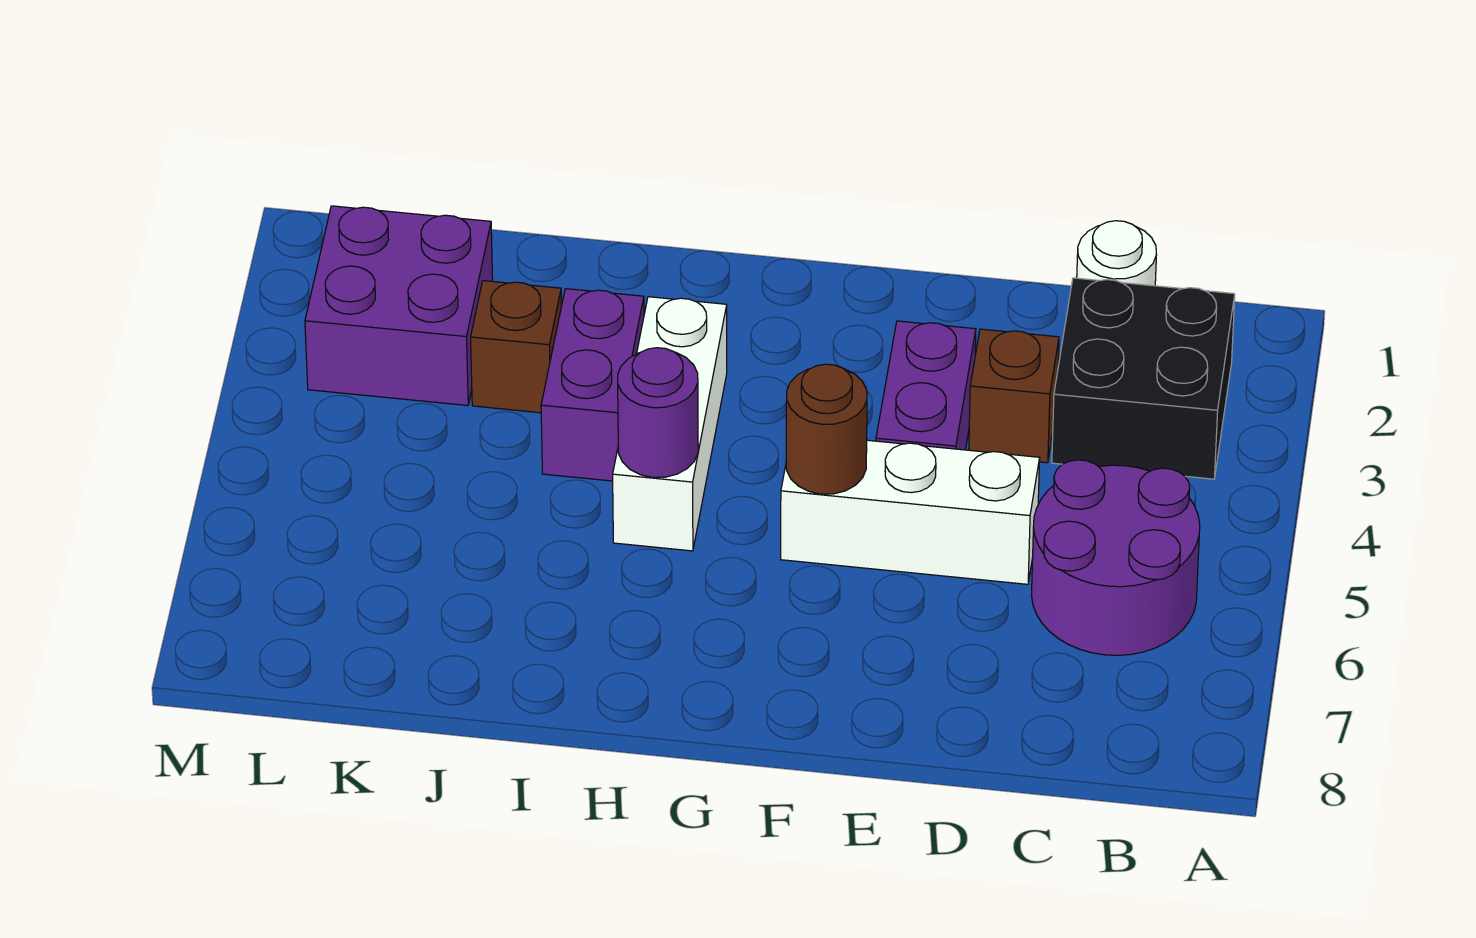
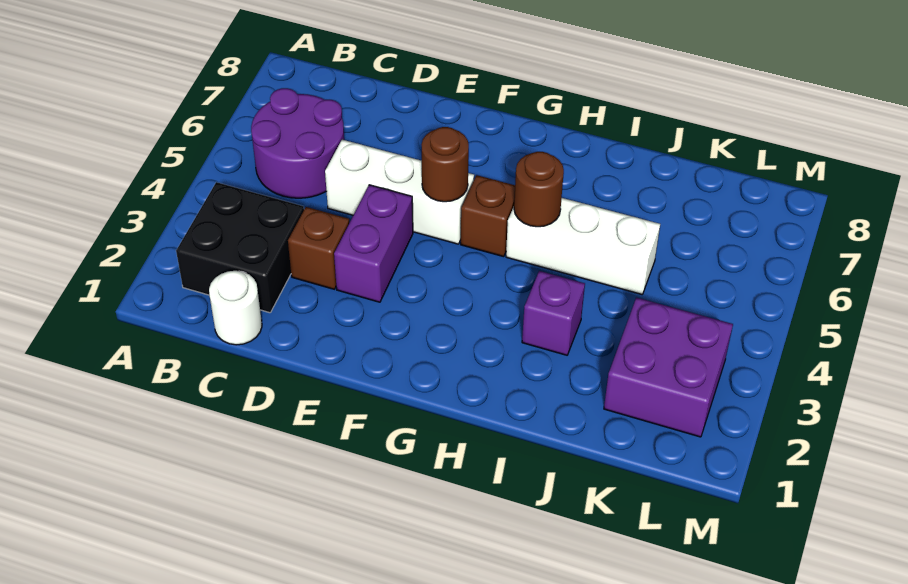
white 1x3 brick [613,297,727,551] -> white 1x3 brick turned to [506,198,660,294]
purple 1x1 round brick [618,348,698,477] -> brown 1x1 round brick [514,152,564,227]
purple 1x2 brick [541,289,644,481] -> purple 1x1 brick [522,271,585,355]
brown 1x1 brick [471,281,562,413] -> brown 1x1 brick moved to [461,175,515,257]

